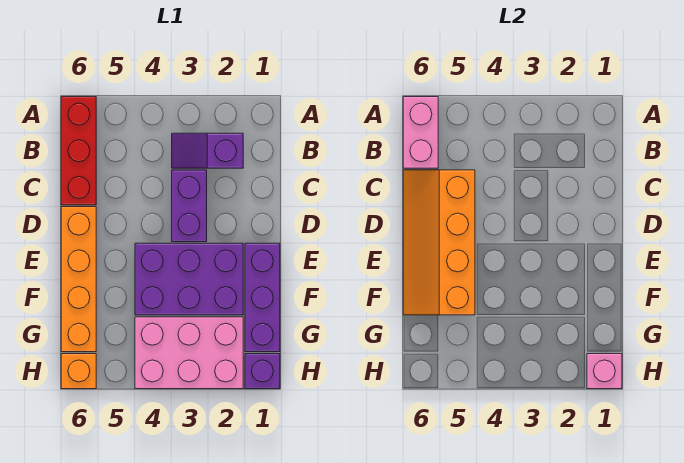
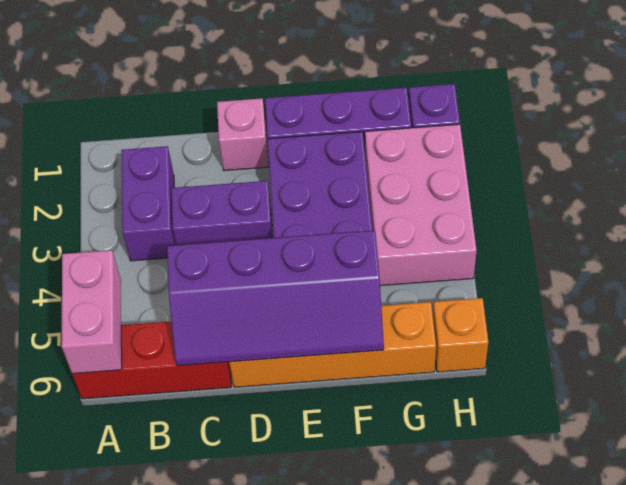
pink 1x2 brick [403,97,438,168] -> pink 1x2 brick turned to [61,250,122,374]
purple 1x2 slope [172,133,243,168] -> purple 1x2 brick [121,146,176,261]
orange 2x4 slope [403,170,475,315] -> purple 2x4 slope [167,230,384,366]
pink 1x1 brick [587,354,622,389] -> pink 1x1 brick moved to [217,98,268,171]

